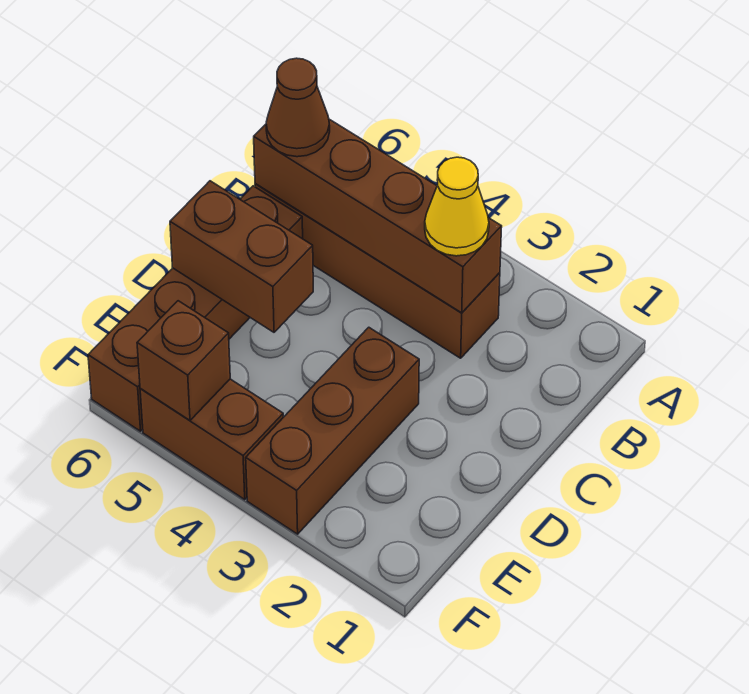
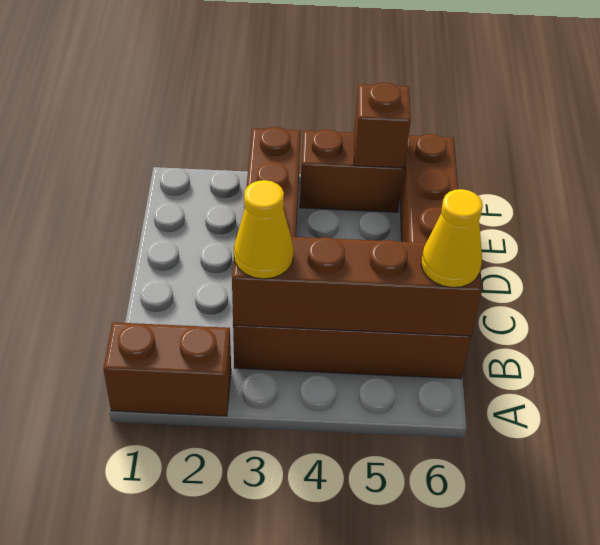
brown 1x1 cone [266,58,330,157] -> yellow 1x1 cone [421,189,483,287]
brown 1x2 brick [170,181,313,332] -> brown 1x2 brick moved to [103,322,231,416]

